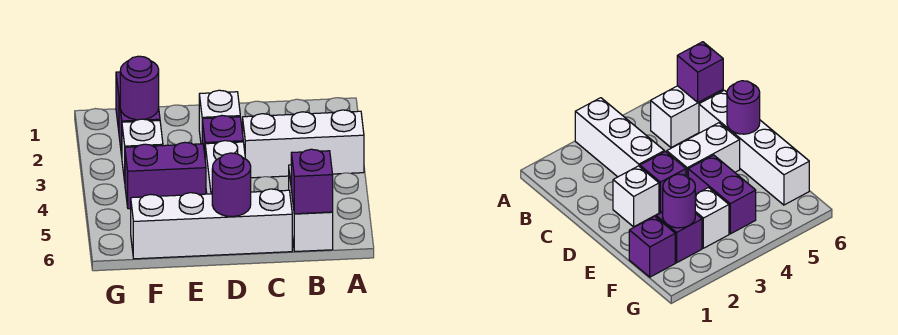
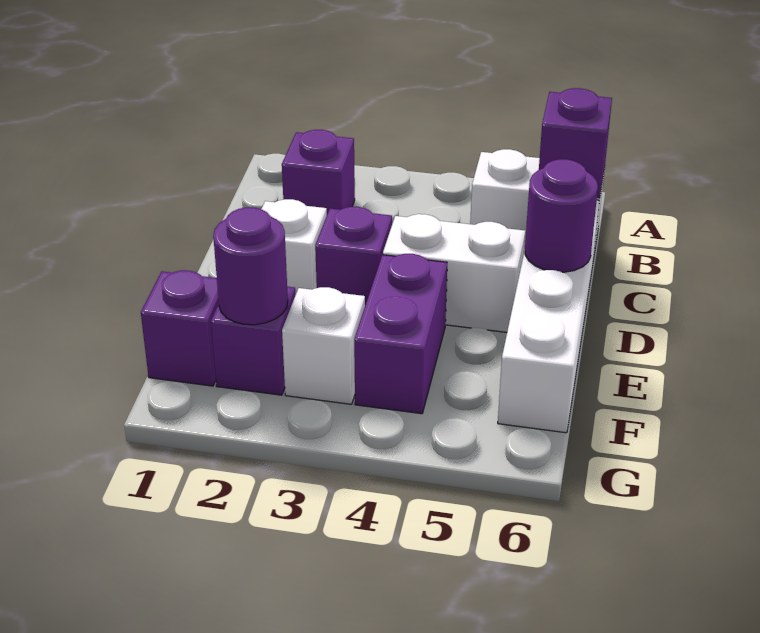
white 1x3 brick [243,110,364,178] -> none
none -> purple 1x1 brick [282,130,355,214]

